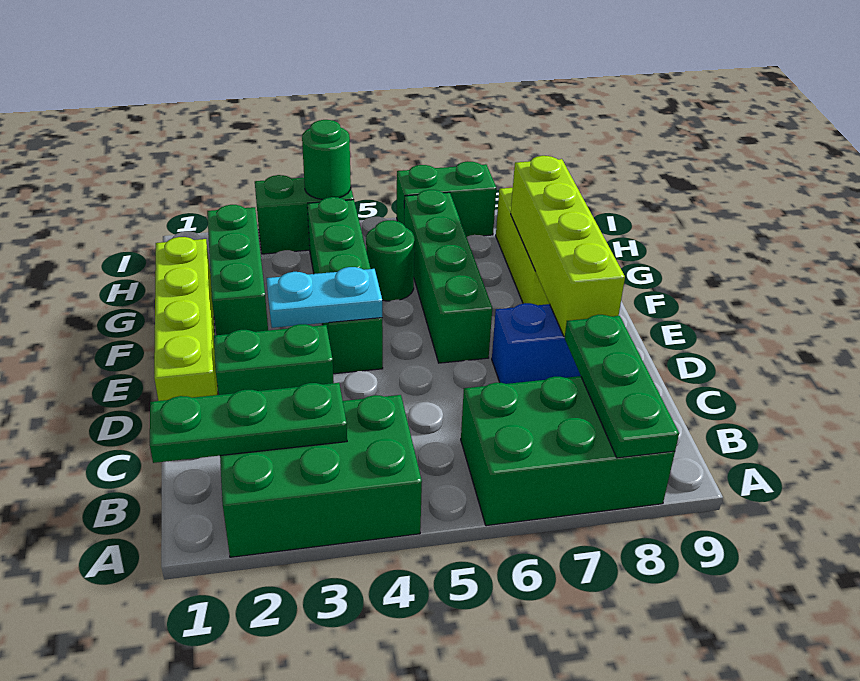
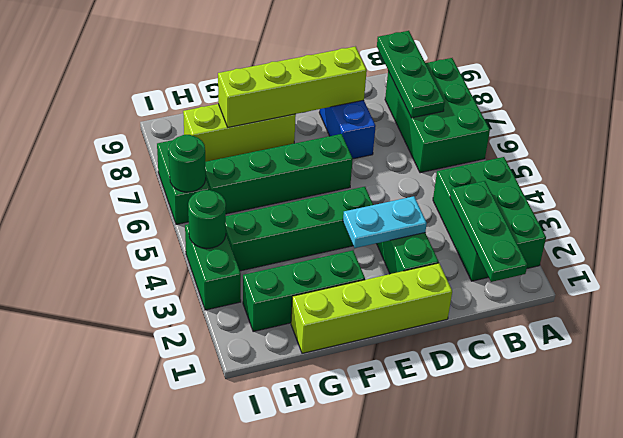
green 1x3 plate [565,315,679,458] -> green 1x3 plate turned to [377,31,445,118]
cyan 1x2 plate [266,267,382,328] -> cyan 1x2 plate turned to [343,196,427,248]
green 1x1 round brick [366,220,415,301] -> green 1x1 round brick moved to [169,135,206,192]

